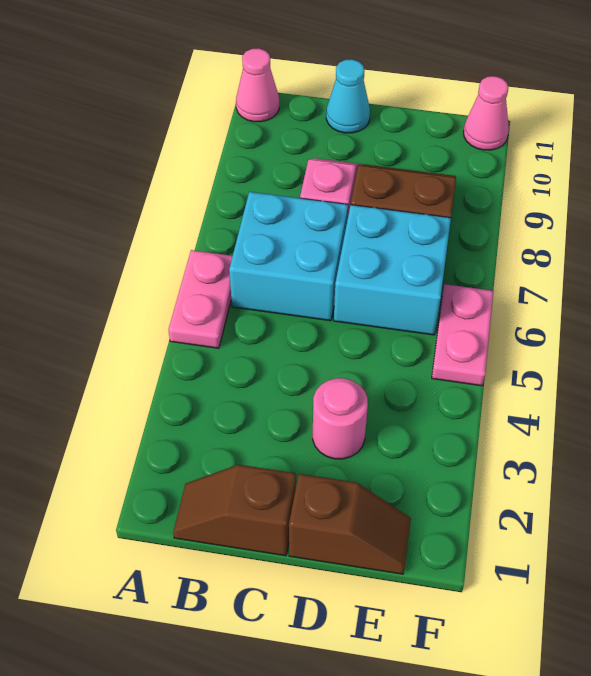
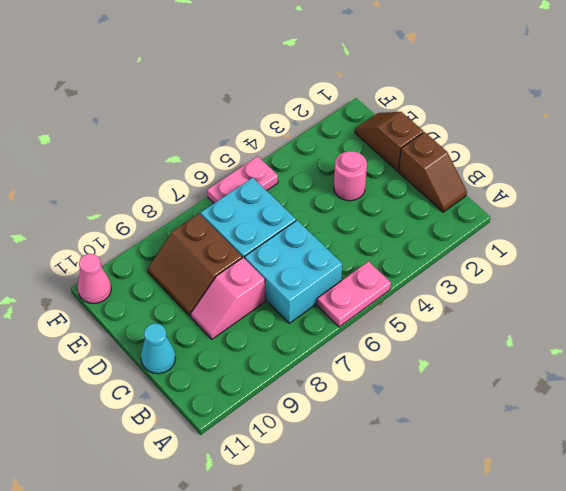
pink 1x1 cone [236,48,279,122] -> none

